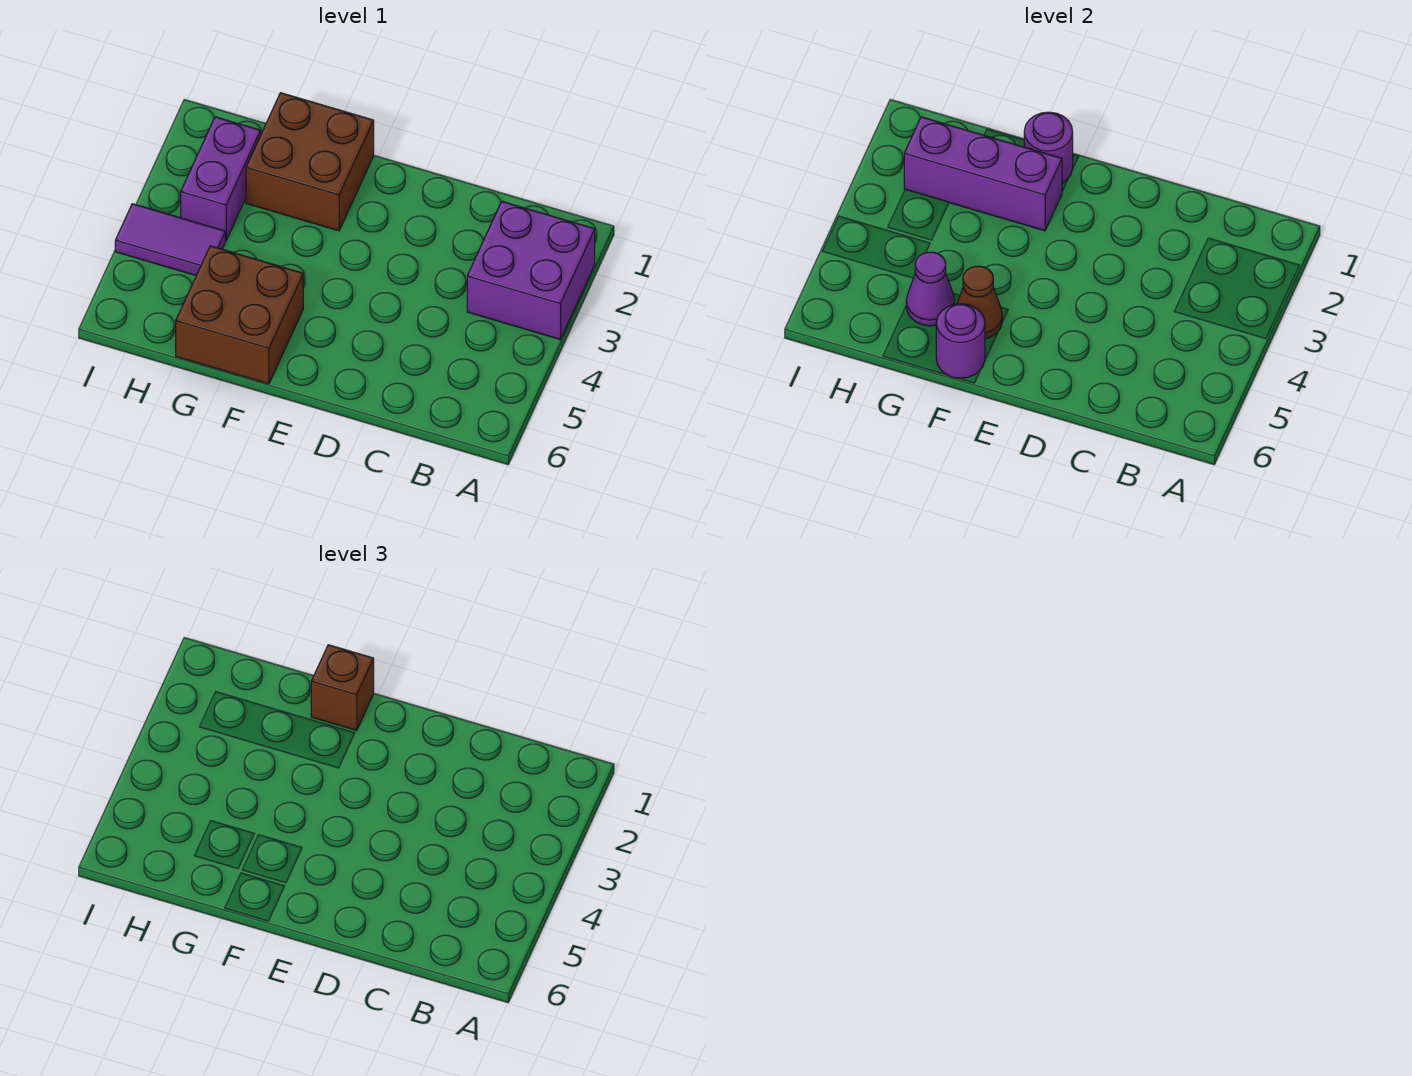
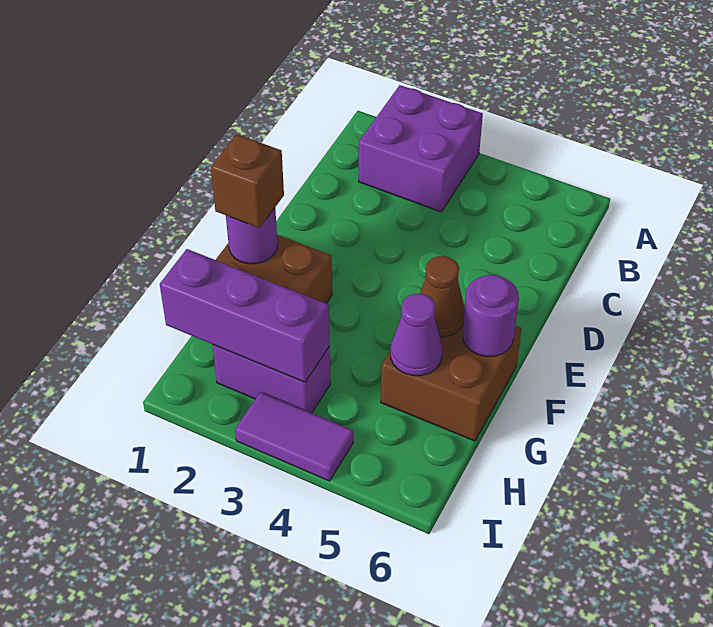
purple 1x3 brick [904,117,1062,231] -> purple 1x3 brick turned to [160,249,330,382]
purple 1x2 tile [115,204,225,275] -> purple 1x2 tile turned to [235,392,353,481]

